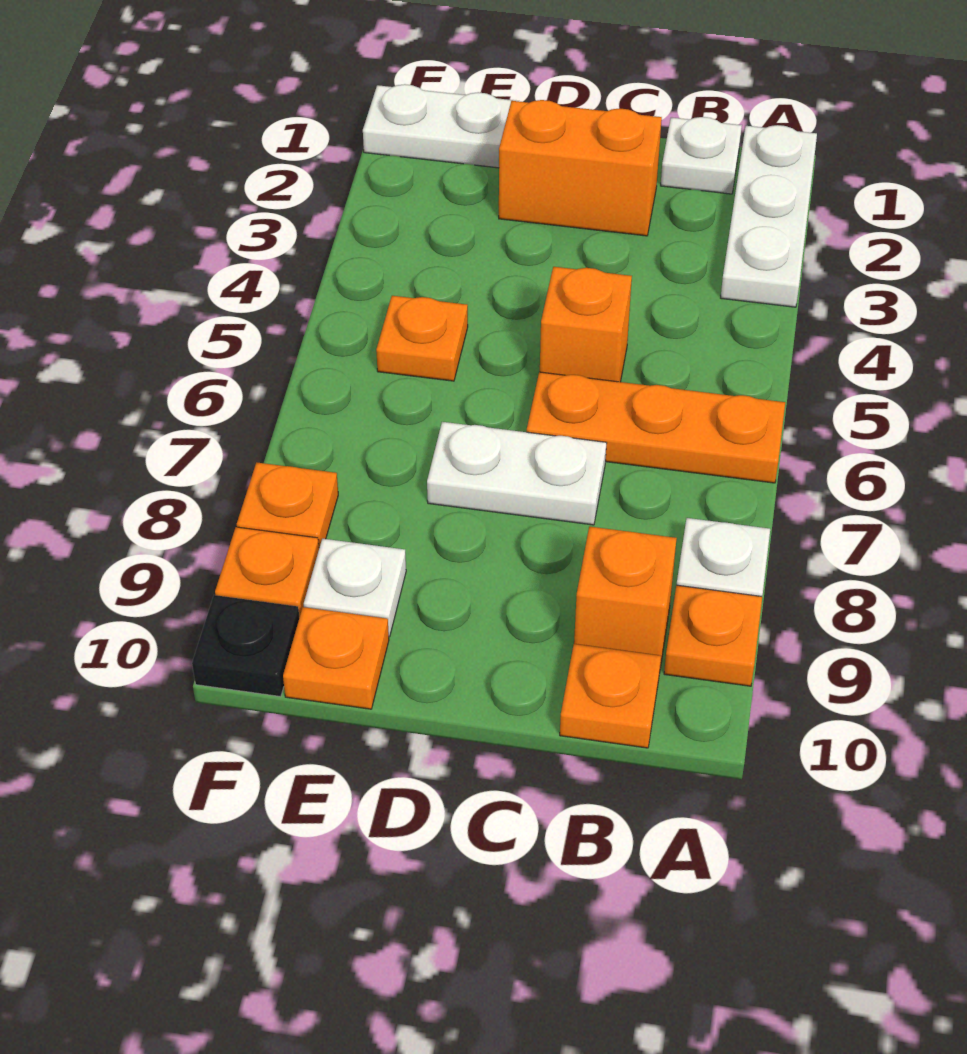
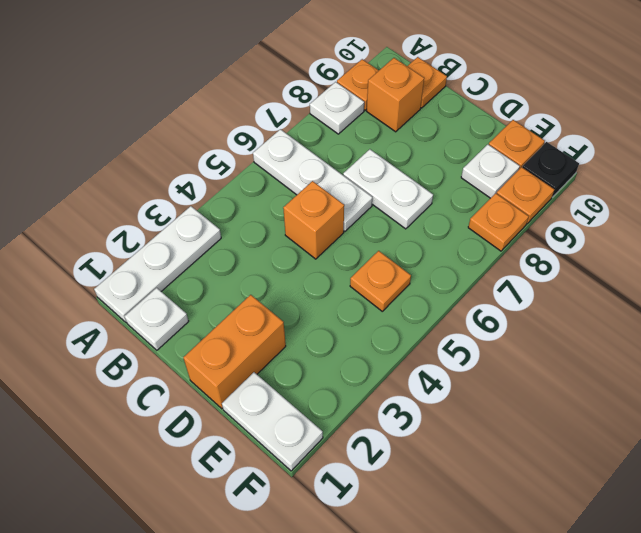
orange 1x3 plate [527,372,785,483] -> white 1x3 plate [253,129,372,231]
orange 1x2 brick [499,100,662,236] -> orange 1x2 brick turned to [183,295,286,409]

